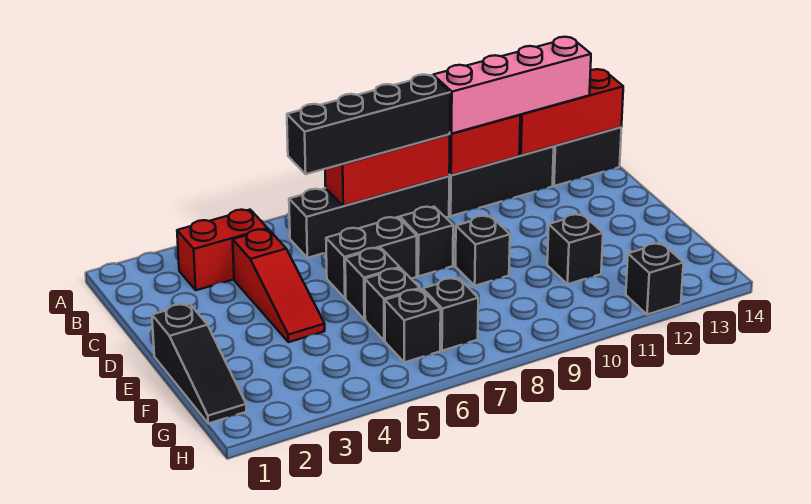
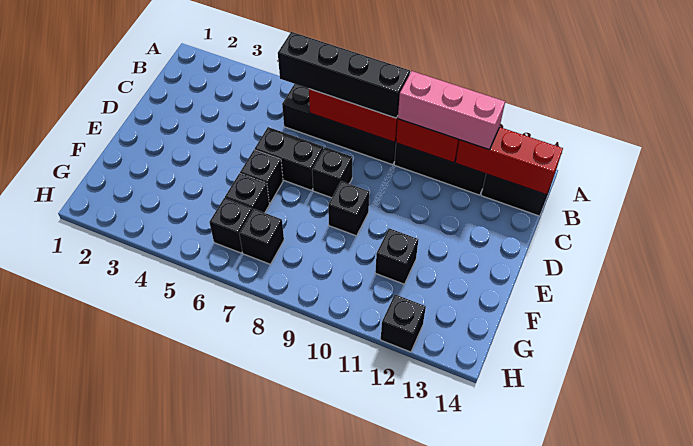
red 1x2 brick [177,210,268,290] -> none
pink 1x4 brick [433,37,591,134] -> pink 1x3 brick [398,71,505,149]
red 1x3 slope [233,229,325,342] -> none
black 1x3 slope [152,304,246,423] -> none

